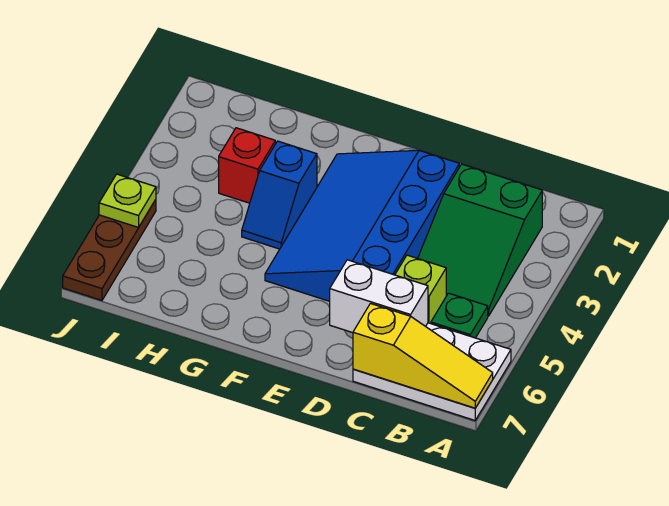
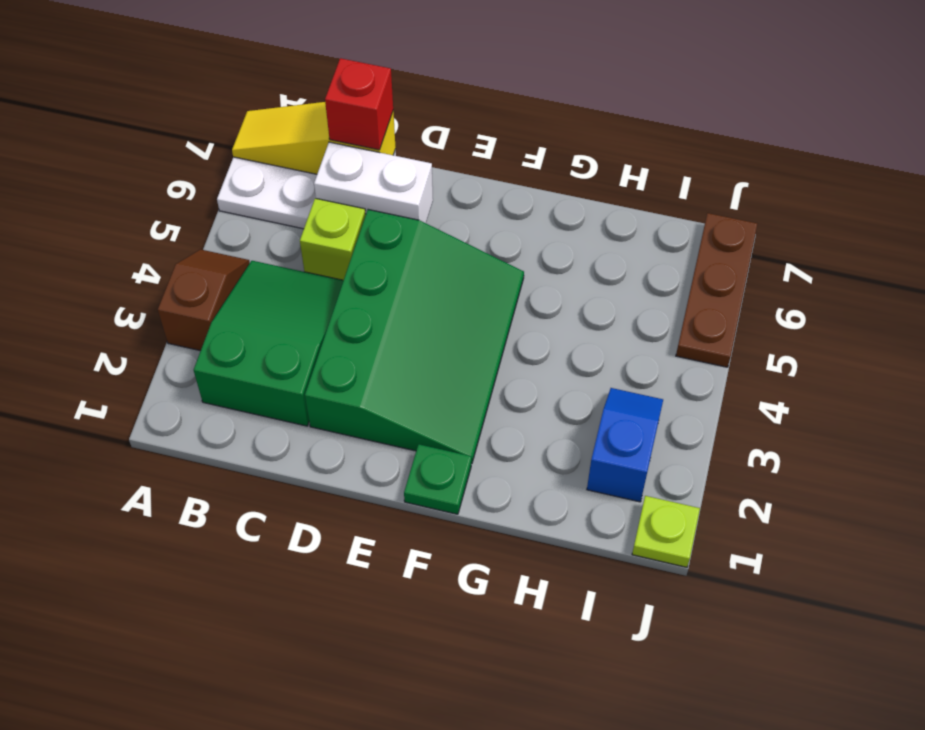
none -> brown 1x2 slope [158,249,250,351]
green 1x1 plate [431,293,488,338] -> green 1x1 plate moved to [404,444,472,514]
blue 3x4 slope [265,150,459,301] -> green 3x4 slope [305,210,524,464]
blue 1x2 slope [242,141,317,249] -> blue 1x2 slope moved to [587,388,663,502]
red 1x1 brick [219,128,275,203] -> red 1x1 brick moved to [325,58,393,150]
lime 1x1 plate [99,174,156,227] -> lime 1x1 plate moved to [632,496,700,567]

